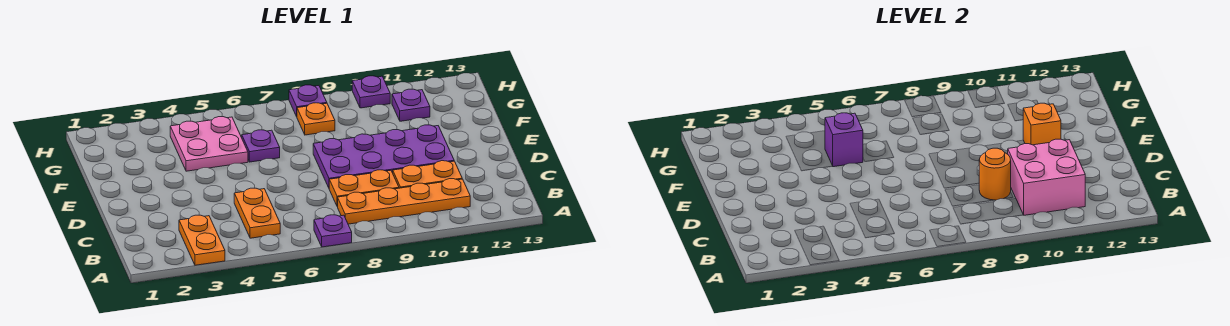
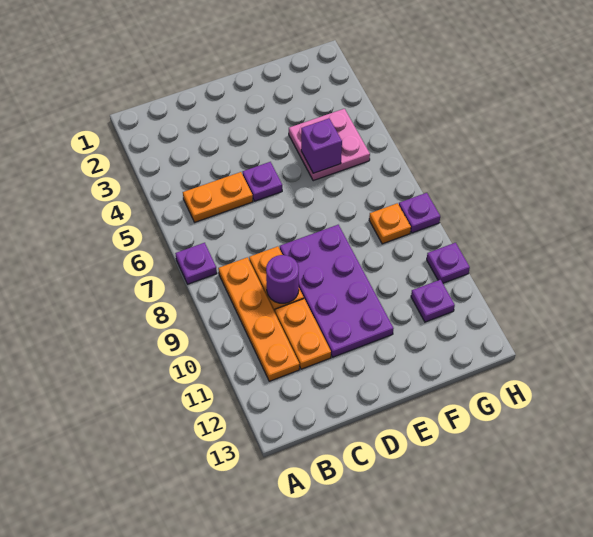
orange 1x2 plate [179,215,225,265] -> none
pink 2x2 brick [1008,139,1085,215] -> none
orange 1x1 round brick [979,148,1011,200] -> purple 1x1 round brick [266,255,299,303]
orange 1x1 brick [1023,103,1061,145] -> none
purple 1x1 plate [242,130,280,162] -> purple 1x1 plate moved to [243,162,282,201]

